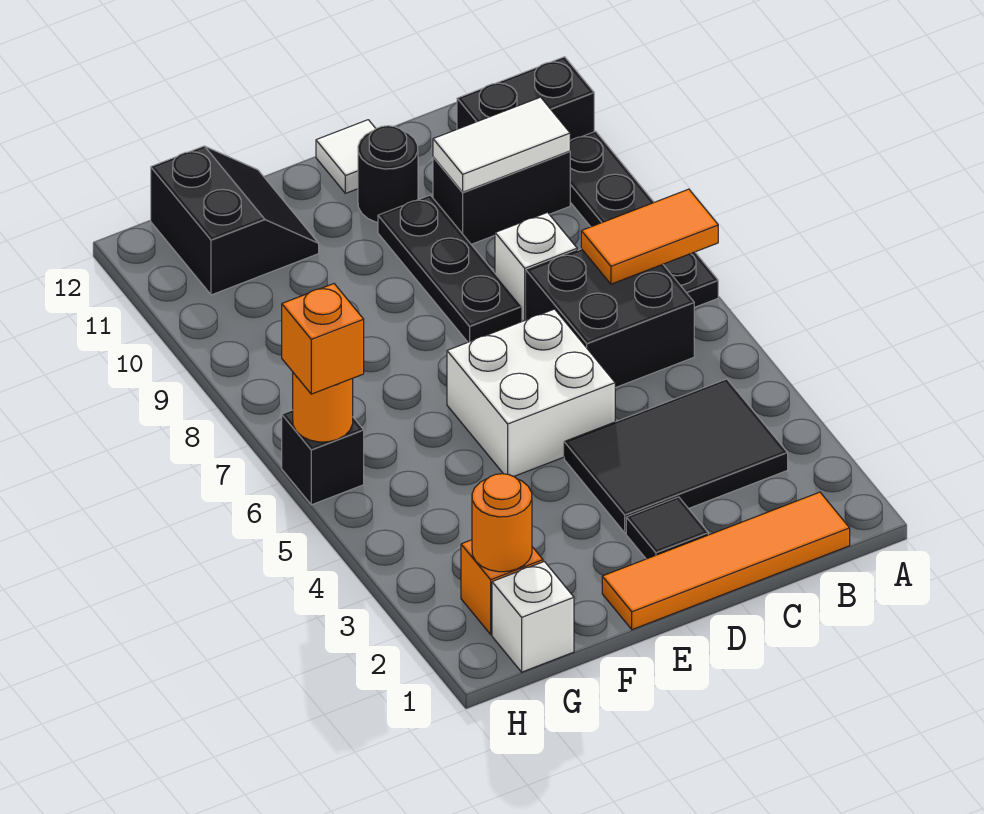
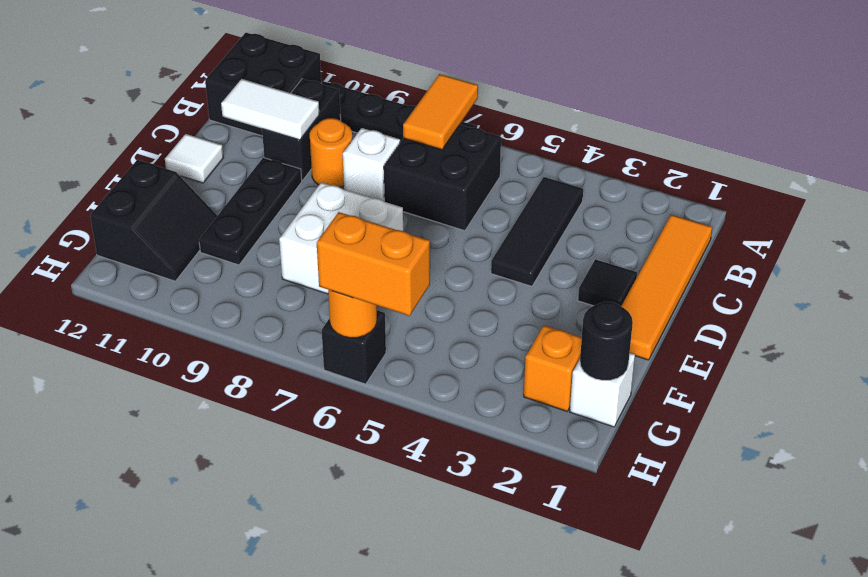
black 1x2 brick [457,57,594,141] -> black 2x2 brick [205,33,321,136]
black 2x3 tile [564,379,788,533] -> black 1x3 tile [491,177,583,286]
white 1x2 tile [433,97,570,192] -> white 1x2 tile turned to [221,79,319,140]
white 2x2 brick [447,309,615,476] -> white 2x2 brick moved to [279,182,403,294]
black 1x3 plate [378,195,522,342] -> black 1x3 plate turned to [199,158,302,265]
black 1x1 round brick [358,126,418,222] -> black 1x1 round brick moved to [580,302,633,380]
black 2x2 slope [151,146,319,295] -> black 2x2 slope turned to [90,160,217,281]
orange 1x1 round brick [472,474,532,572] -> orange 1x1 round brick moved to [310,118,352,187]
orange 1x1 brick [282,284,364,394] -> orange 1x2 brick [317,212,430,316]

